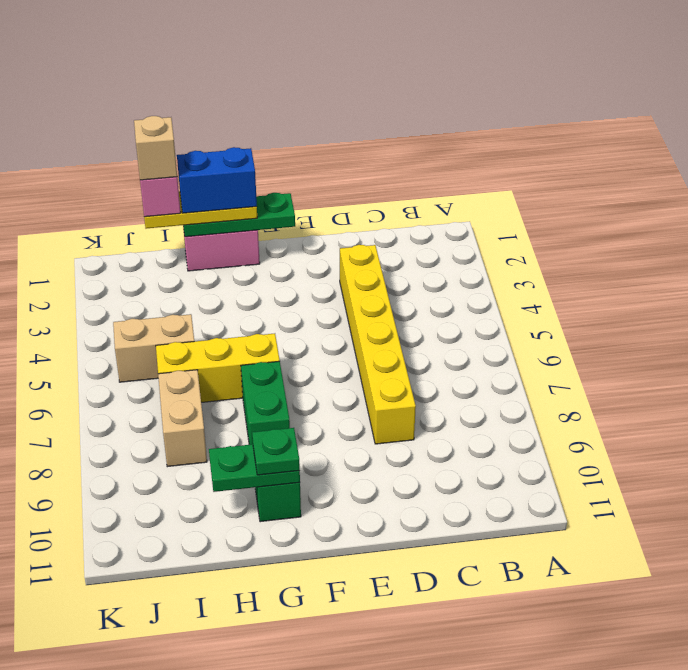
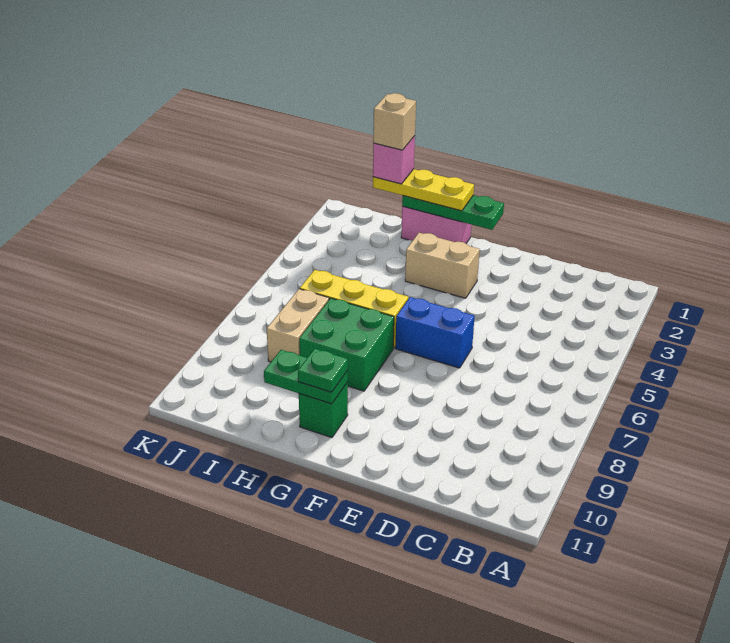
yellow 1x6 brick [340,245,416,444] -> none
blue 1x2 brick [177,147,257,213] -> blue 1x2 brick moved to [395,297,475,368]
green 1x2 brick [241,361,290,445] -> green 2x2 brick [299,298,394,391]
tan 1x2 brick [113,314,194,382] -> tan 1x2 brick moved to [405,233,480,298]

